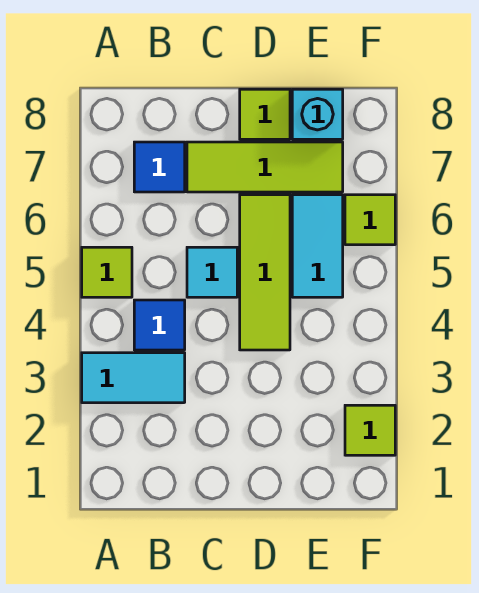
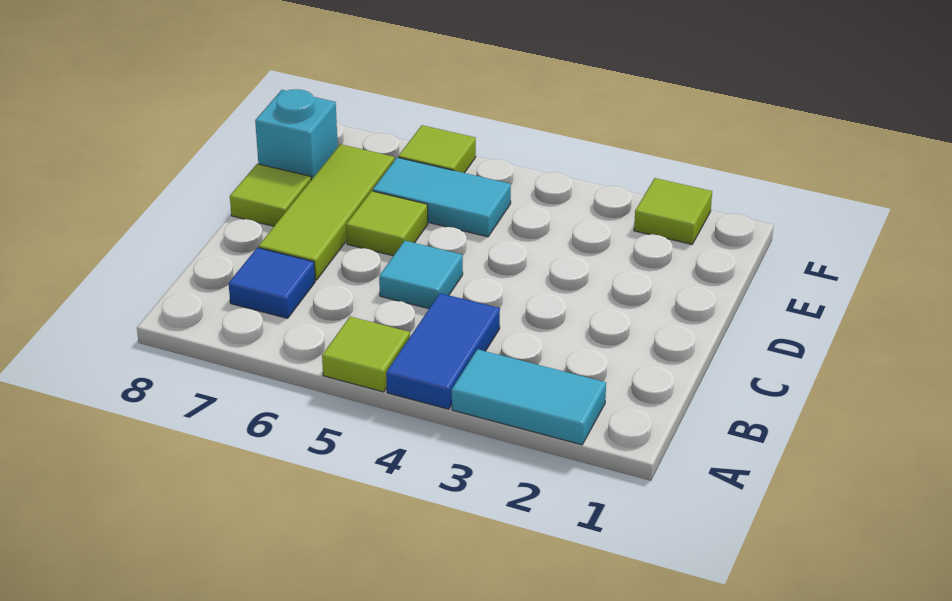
cyan 1x2 tile [82,353,185,403] -> cyan 1x2 tile turned to [452,349,606,445]
blue 1x1 tile [134,300,185,350] -> blue 1x2 tile [386,293,500,409]
lime 1x3 tile [240,195,290,350] -> lime 1x1 tile [346,191,428,256]

